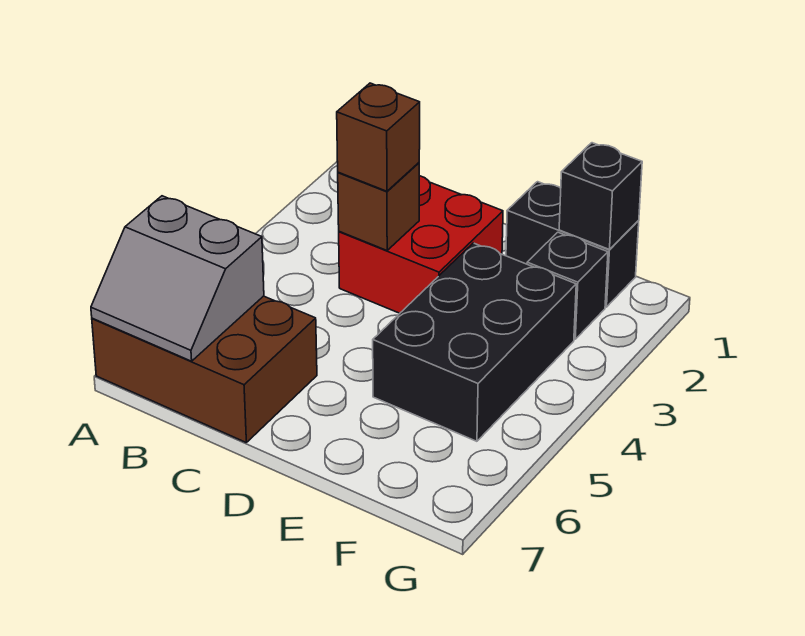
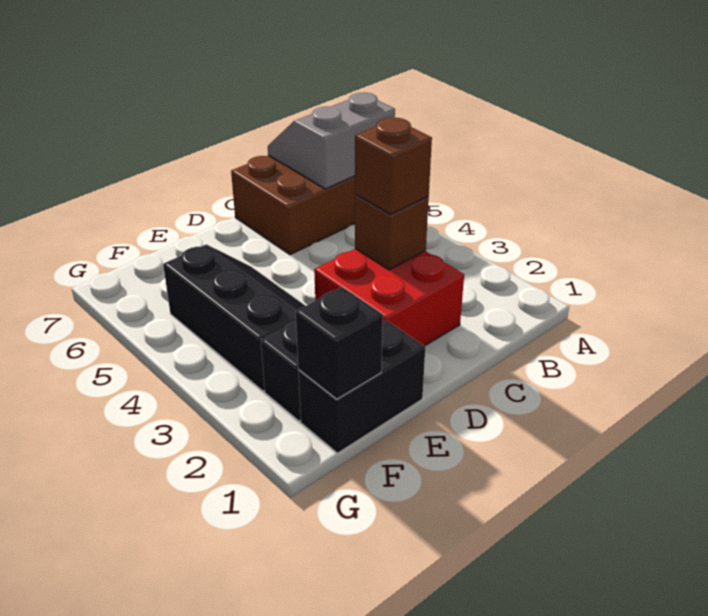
black 2x3 brick [373,243,576,441] -> black 2x3 slope [163,244,305,391]

